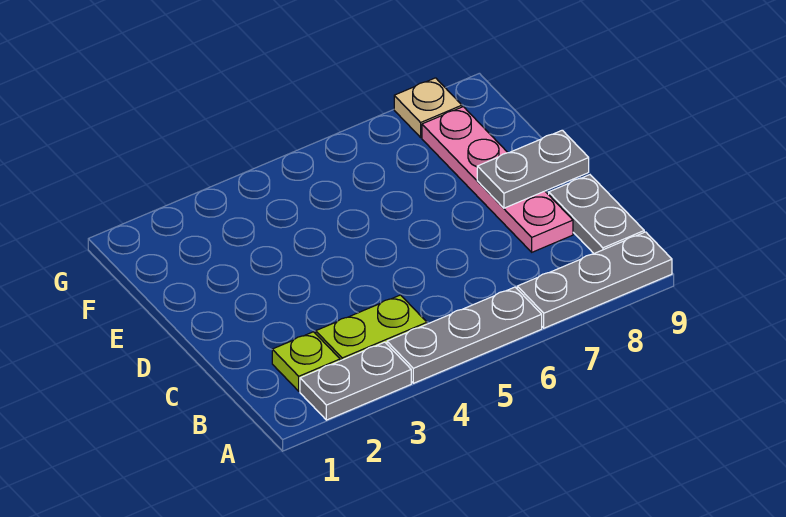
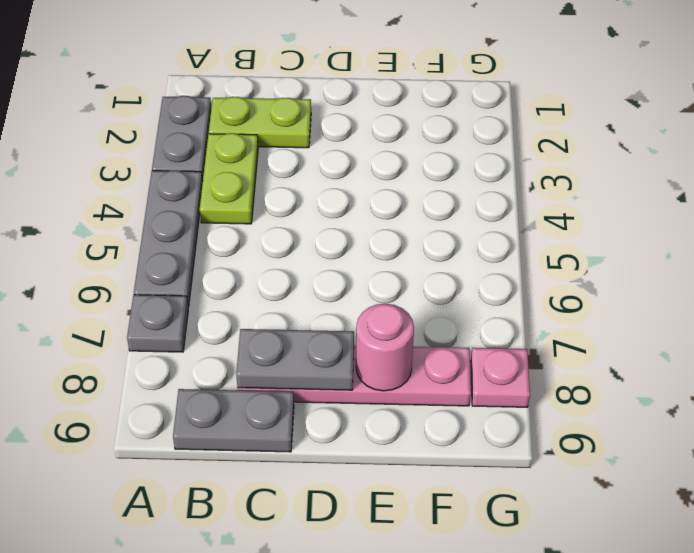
grey 1x3 plate [517,232,672,328] -> grey 1x1 plate [127,295,188,352]
lime 1x1 plate [272,332,340,391] -> lime 1x2 plate [209,97,311,148]
grey 1x2 plate [477,130,589,208] -> grey 1x2 plate turned to [236,329,354,390]
none -> pink 1x1 round brick [356,304,414,391]
tan 1x1 plate [394,78,462,137] -> pink 1x1 plate [471,348,530,407]

